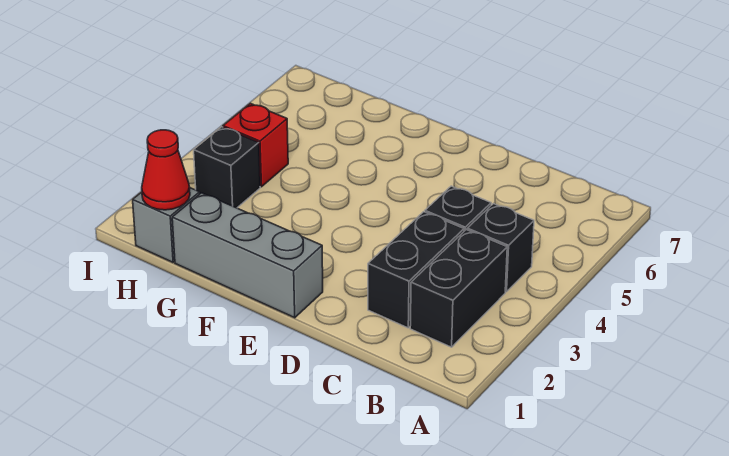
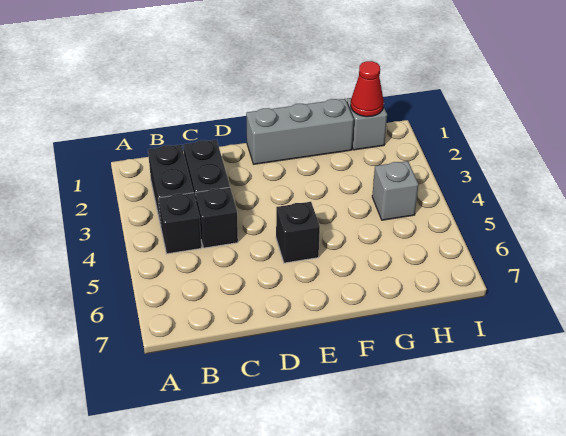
black 1x1 brick [194,127,260,208] -> black 1x1 brick moved to [276,202,320,263]
red 1x1 brick [223,103,288,187] -> grey 1x1 brick [372,161,418,220]

